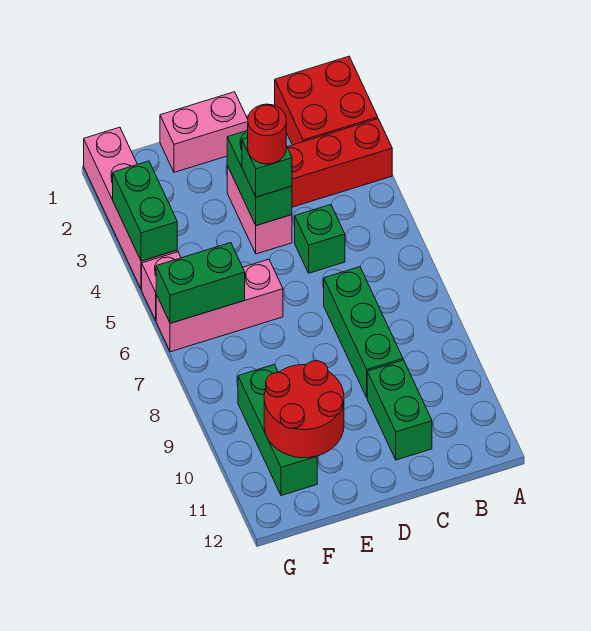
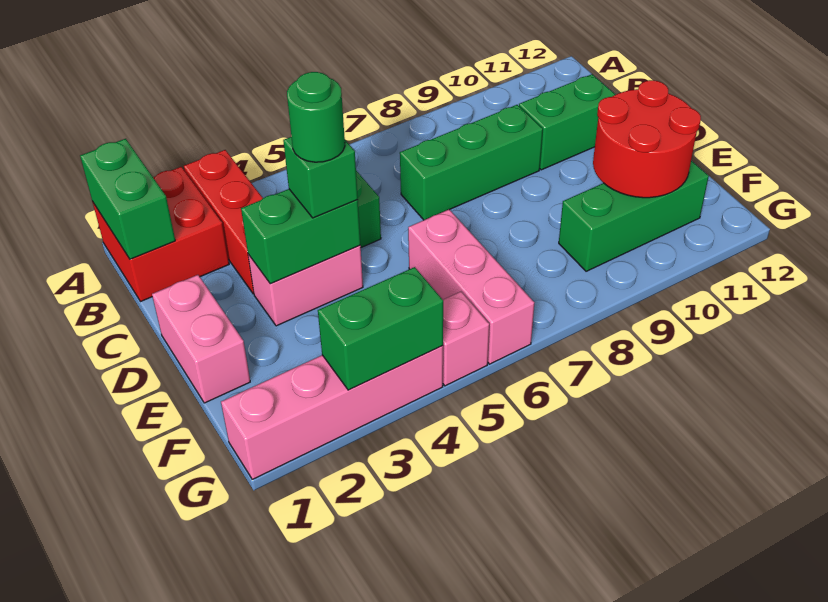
red 1x1 round brick [248,104,286,164] -> green 1x1 round brick [287,72,345,162]
green 1x2 brick [156,243,245,323] -> green 1x2 brick moved to [80,139,175,259]

